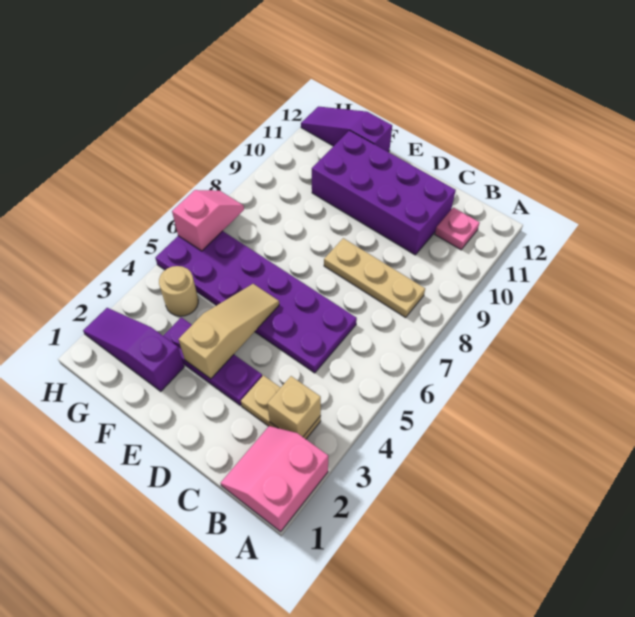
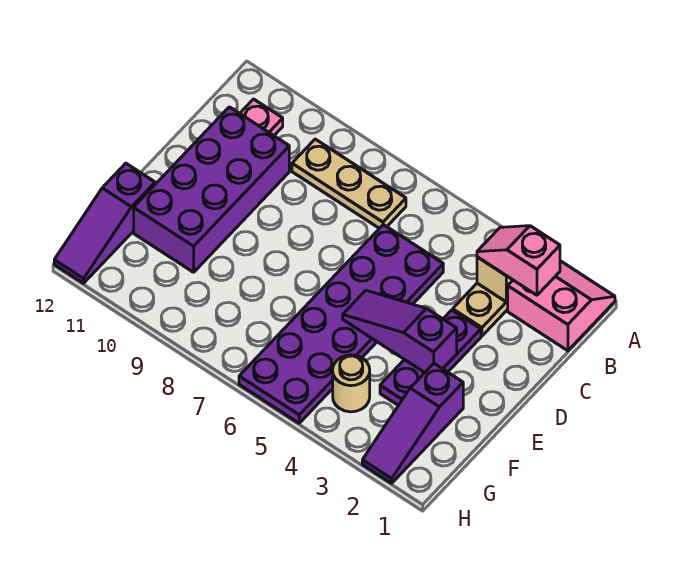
pink 2x2 slope [221,426,328,532] -> pink 2x2 slope turned to [508,261,615,351]
tan 1x3 plate [324,238,425,318] -> tan 1x3 plate turned to [292,139,406,228]
tan 1x3 slope [179,284,279,379] -> purple 1x3 slope [343,290,457,373]
pink 1x2 slope [172,190,244,251] -> pink 1x2 slope moved to [477,226,560,295]

